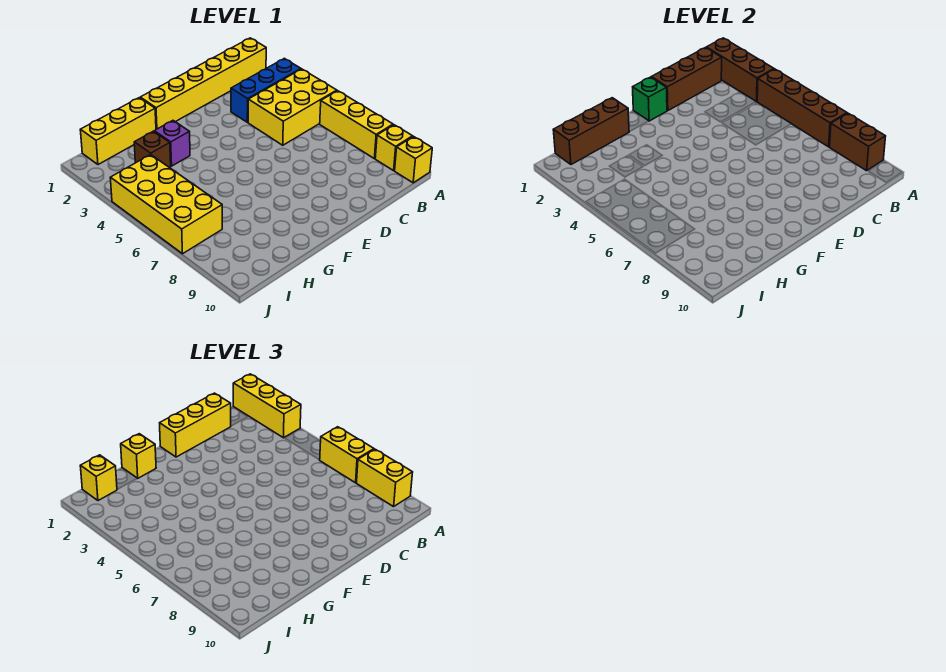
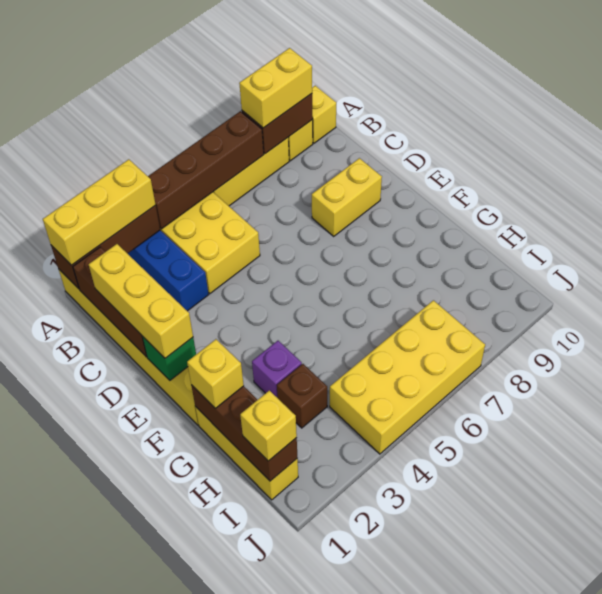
yellow 1x2 brick [320,427,374,483] -> yellow 1x2 brick moved to [312,158,382,236]

